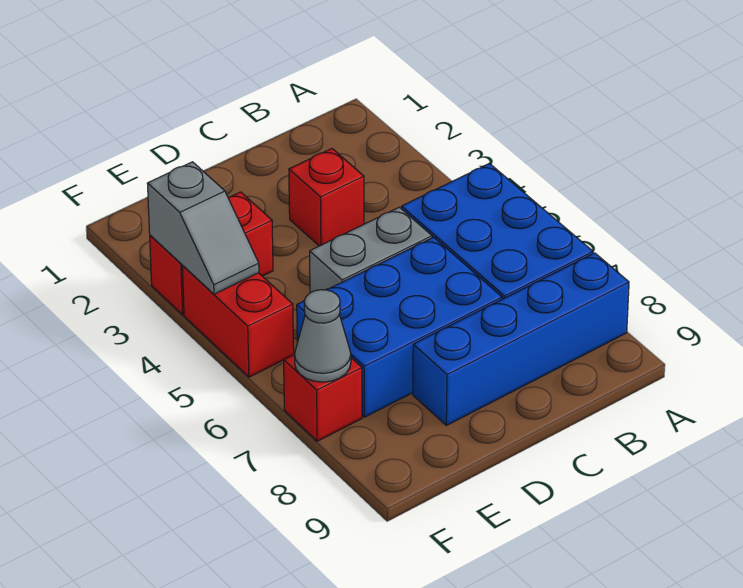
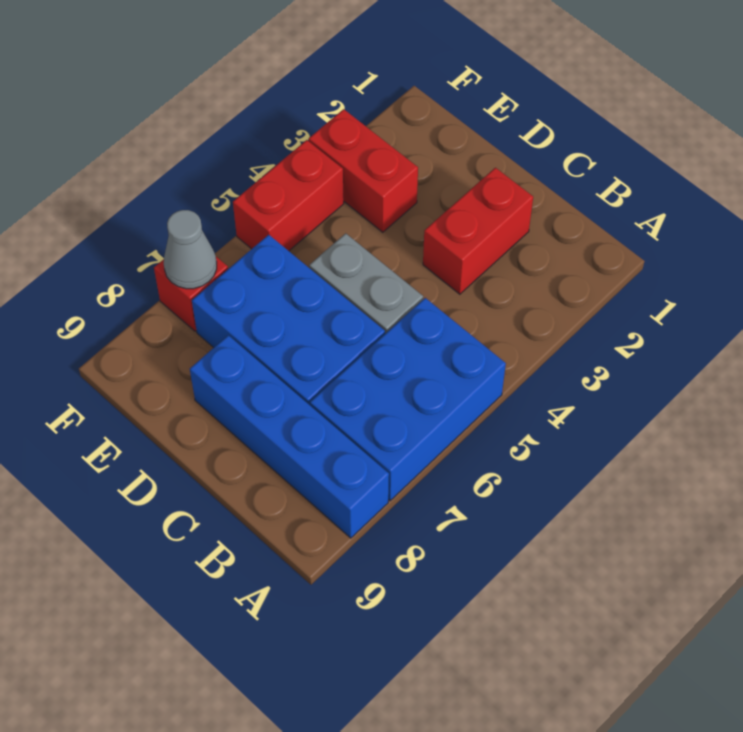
red 1x1 brick [289,149,364,246] -> red 1x2 brick [423,168,533,294]
grey 1x2 slope [147,162,259,294] -> none

